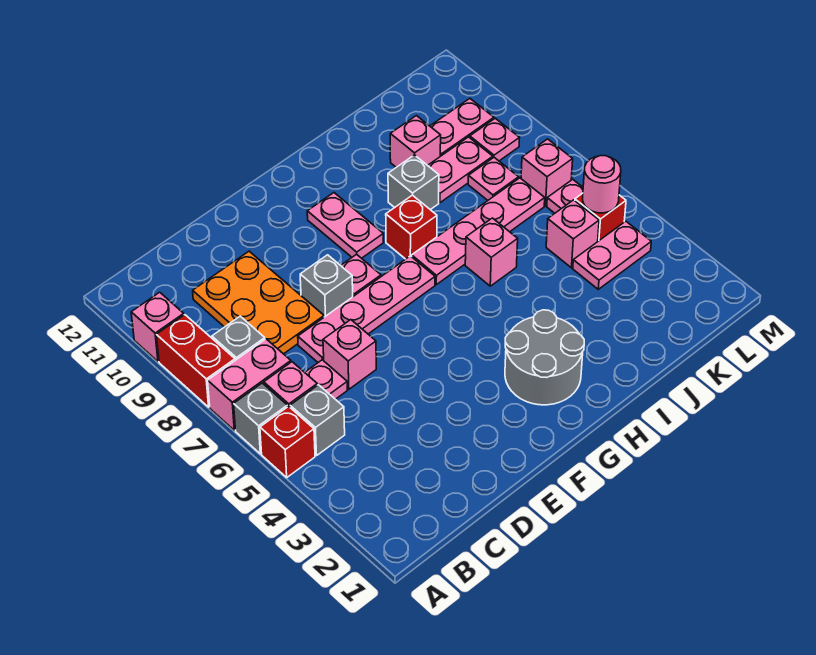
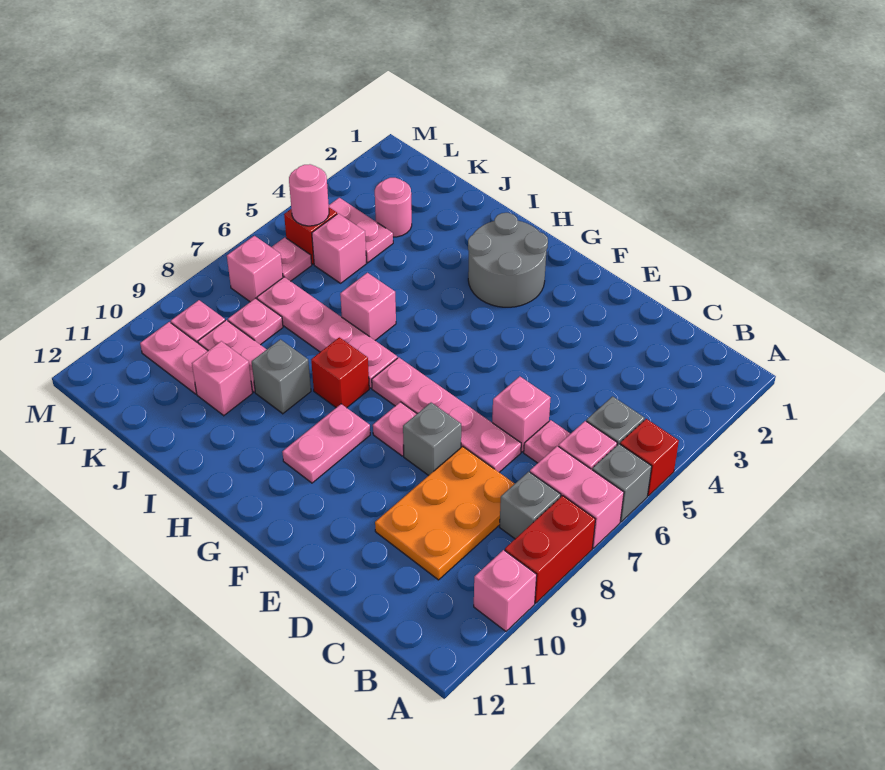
none -> pink 1x1 round brick [375,178,412,237]

